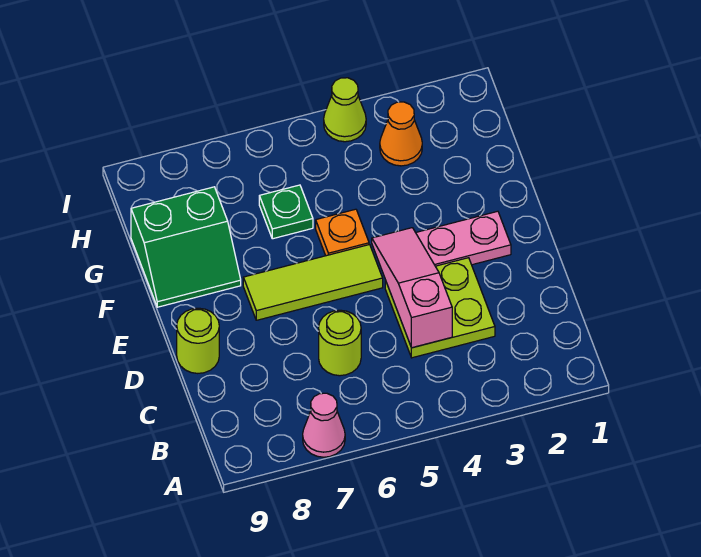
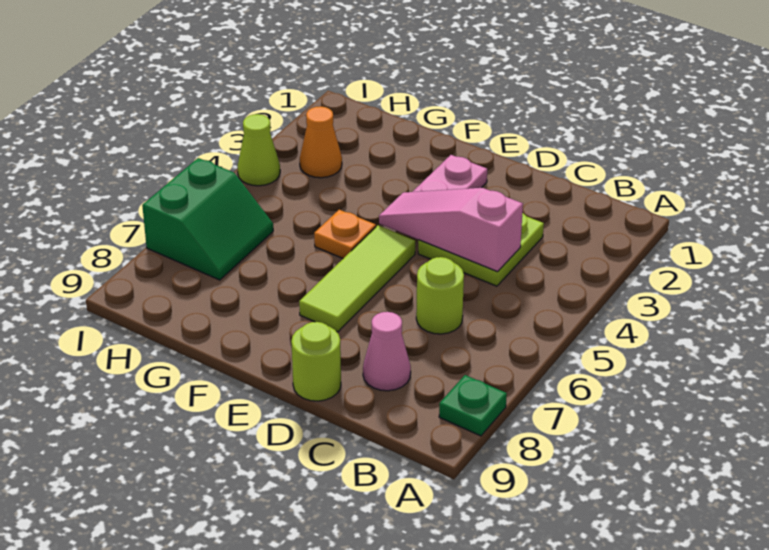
pink 1x1 cone [303,393,345,457] -> pink 1x1 cone moved to [363,312,411,391]
green 2x2 slope [131,187,241,307] -> green 2x2 slope moved to [142,158,273,280]
green 1x1 plate [259,185,313,239] -> green 1x1 plate moved to [439,375,507,436]

